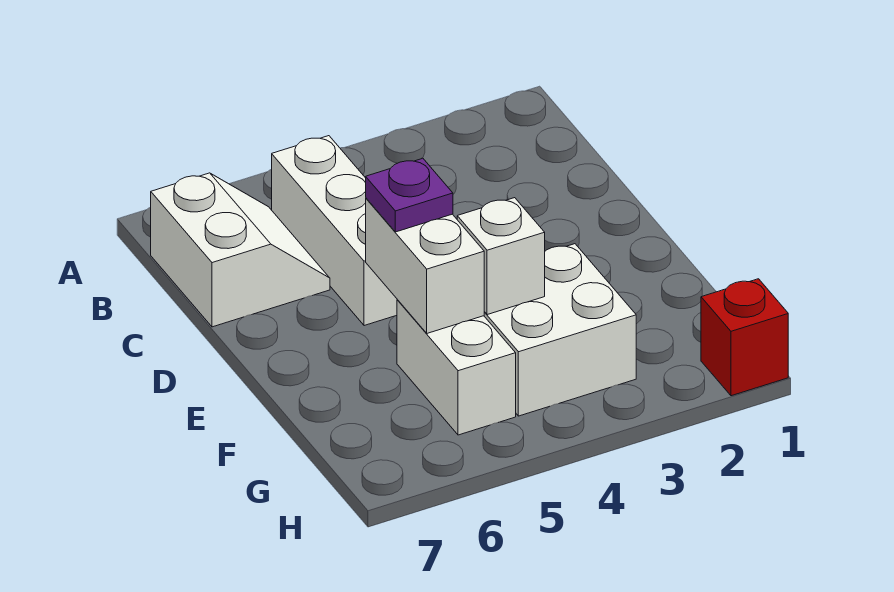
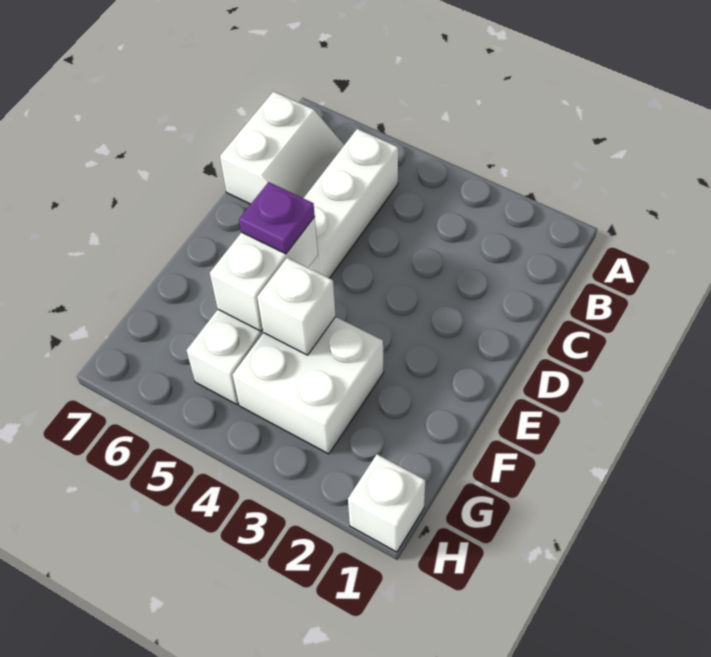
red 1x1 brick [701,279,788,396] -> white 1x1 brick [348,454,425,552]

